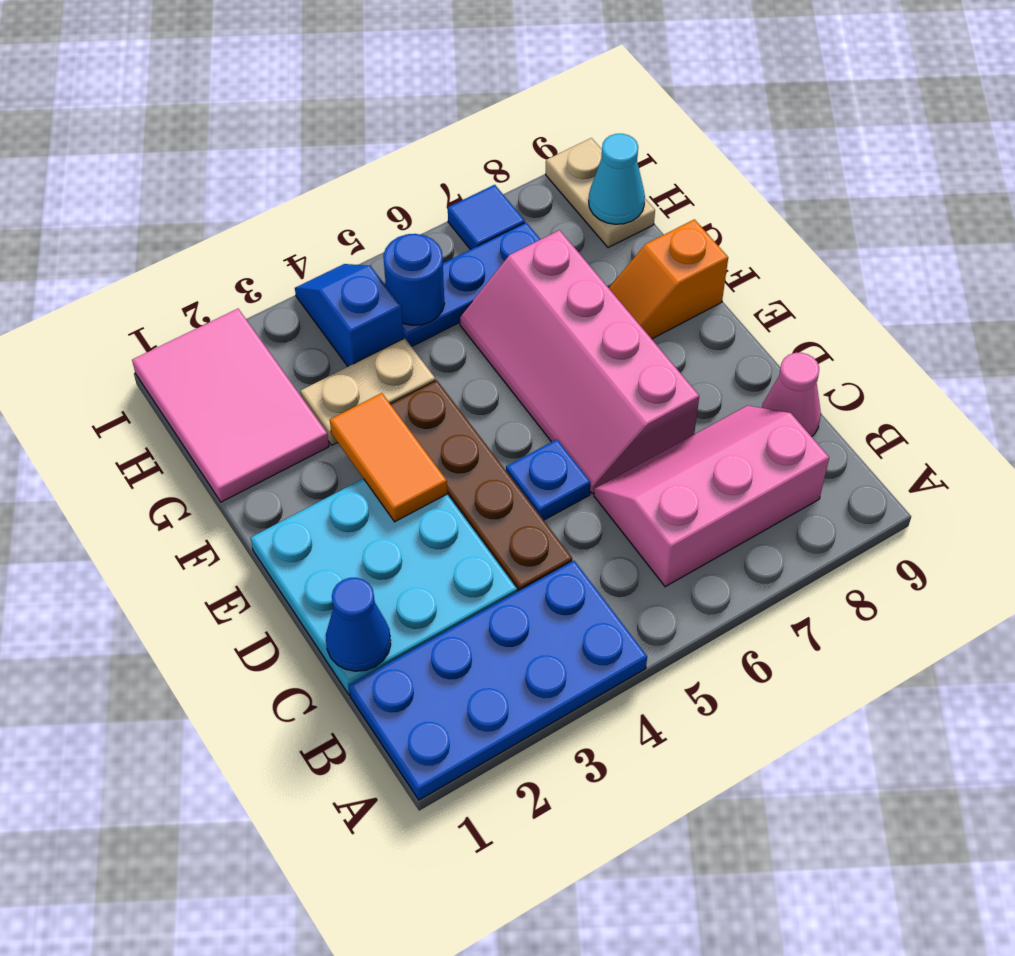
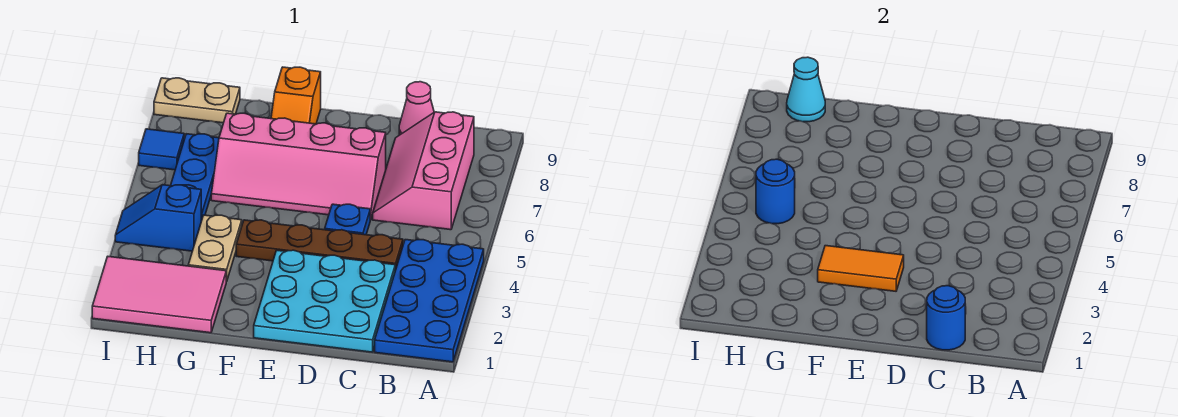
blue 1x1 cone [326,578,391,671] -> blue 1x1 round brick [927,286,965,350]

